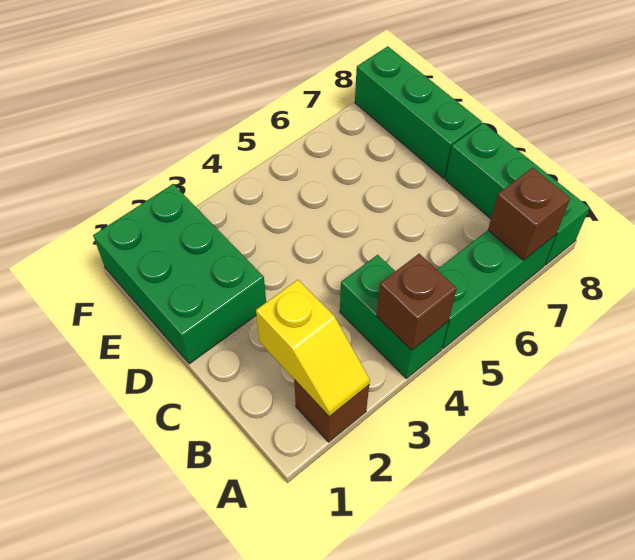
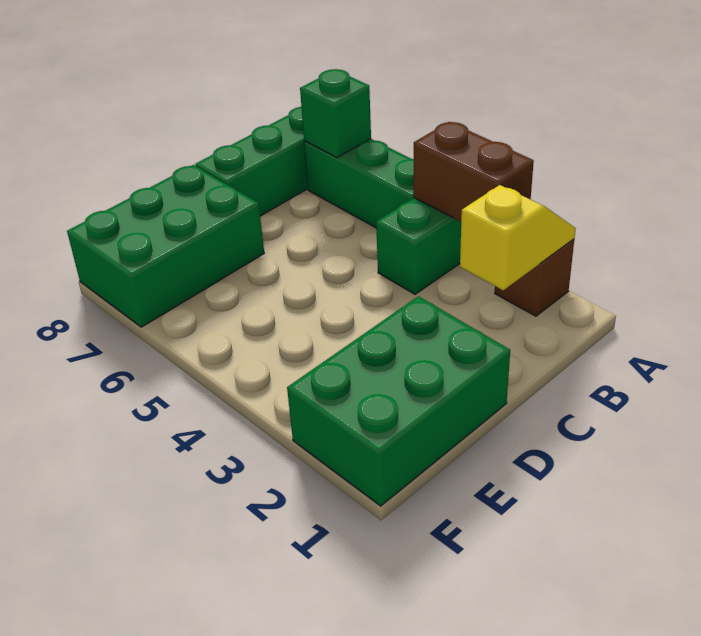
brown 1x1 brick [376,254,457,350] -> brown 1x2 brick [414,122,534,222]
brown 1x1 brick [488,168,570,260] -> green 1x1 brick [300,69,371,158]
green 1x3 brick [355,46,482,178] -> green 2x3 brick [67,165,264,327]

